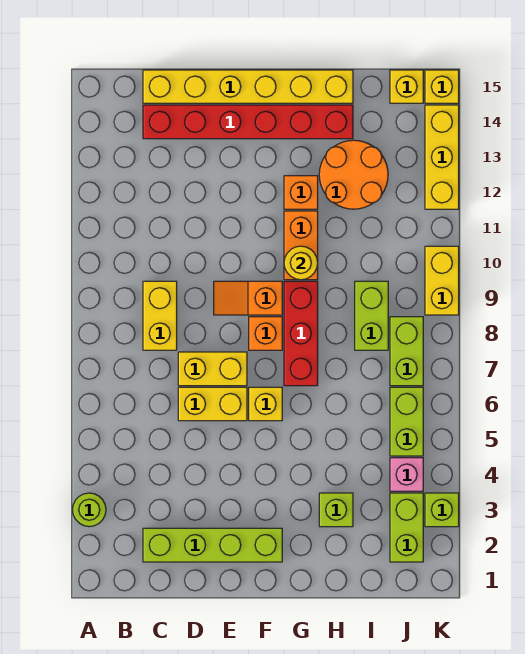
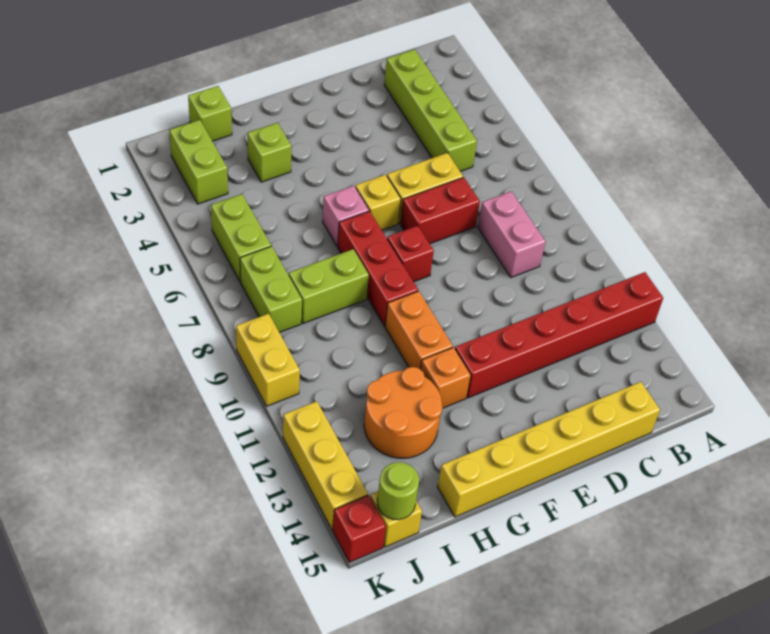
lime 1x1 round brick [73,493,106,527] -> lime 1x1 round brick moved to [377,462,419,520]
lime 1x4 brick [143,528,282,562] -> lime 1x4 brick turned to [384,49,477,171]
yellow 1x2 brick [143,281,177,350] -> pink 1x2 brick [478,191,546,277]
red 1x6 brick [143,105,353,139] -> red 1x6 brick moved to [455,272,663,398]
yellow 1x2 brick [178,352,247,386] -> red 1x2 brick [400,177,480,244]
orange 1x2 slope [214,281,282,315] -> none
orange 1x1 brick [249,317,282,350] -> red 1x1 brick [387,226,434,282]
yellow 1x1 round brick [284,246,318,280] -> none
lime 1x2 brick [355,281,388,350] -> lime 1x2 brick turned to [289,249,369,323]
pink 1x1 brick [390,458,423,491] -> pink 1x1 brick moved to [323,186,369,246]
lime 1x1 brick [425,493,459,527] -> lime 1x1 brick moved to [188,86,232,141]
yellow 1x1 brick [425,70,459,103] -> red 1x1 brick [333,495,386,562]

